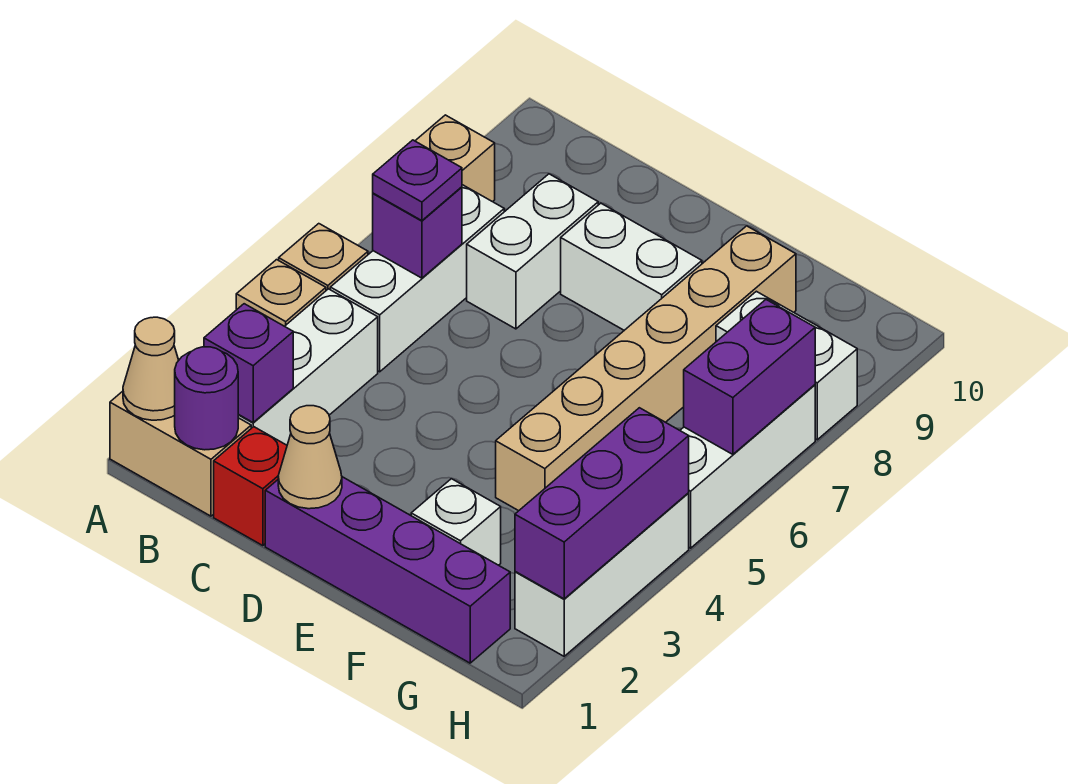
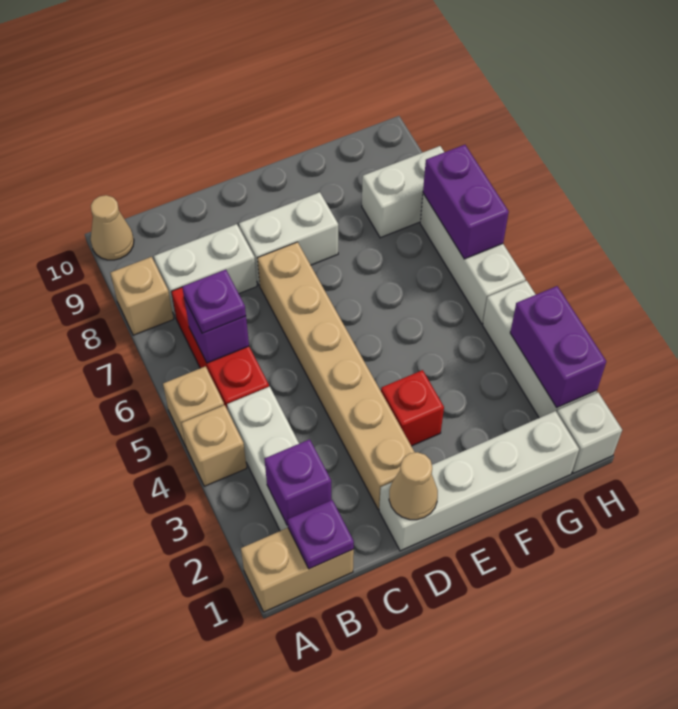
tan 1x1 cone [123,317,179,420] -> tan 1x1 cone moved to [91,195,134,260]
purple 1x1 round brick [175,347,238,450] -> purple 1x1 plate [288,500,354,569]
white 1x3 brick [330,185,504,372] -> red 1x3 brick [171,287,269,410]
red 1x1 brick [214,427,287,546] -> red 1x1 brick moved to [381,370,444,446]
white 1x2 brick [467,174,598,329] -> white 1x2 brick turned to [154,224,257,318]
purple 1x4 brick [265,477,510,663] -> white 1x4 brick [379,411,579,551]
white 1x1 brick [411,479,501,565] -> white 1x1 brick moved to [557,393,622,473]
tan 1x6 brick [496,226,796,511] -> tan 1x6 brick moved to [258,242,415,510]
purple 1x3 brick [515,408,689,599] -> purple 1x2 brick [510,286,606,408]

